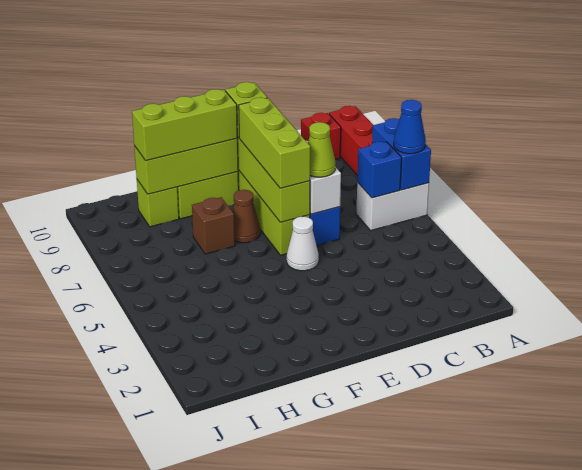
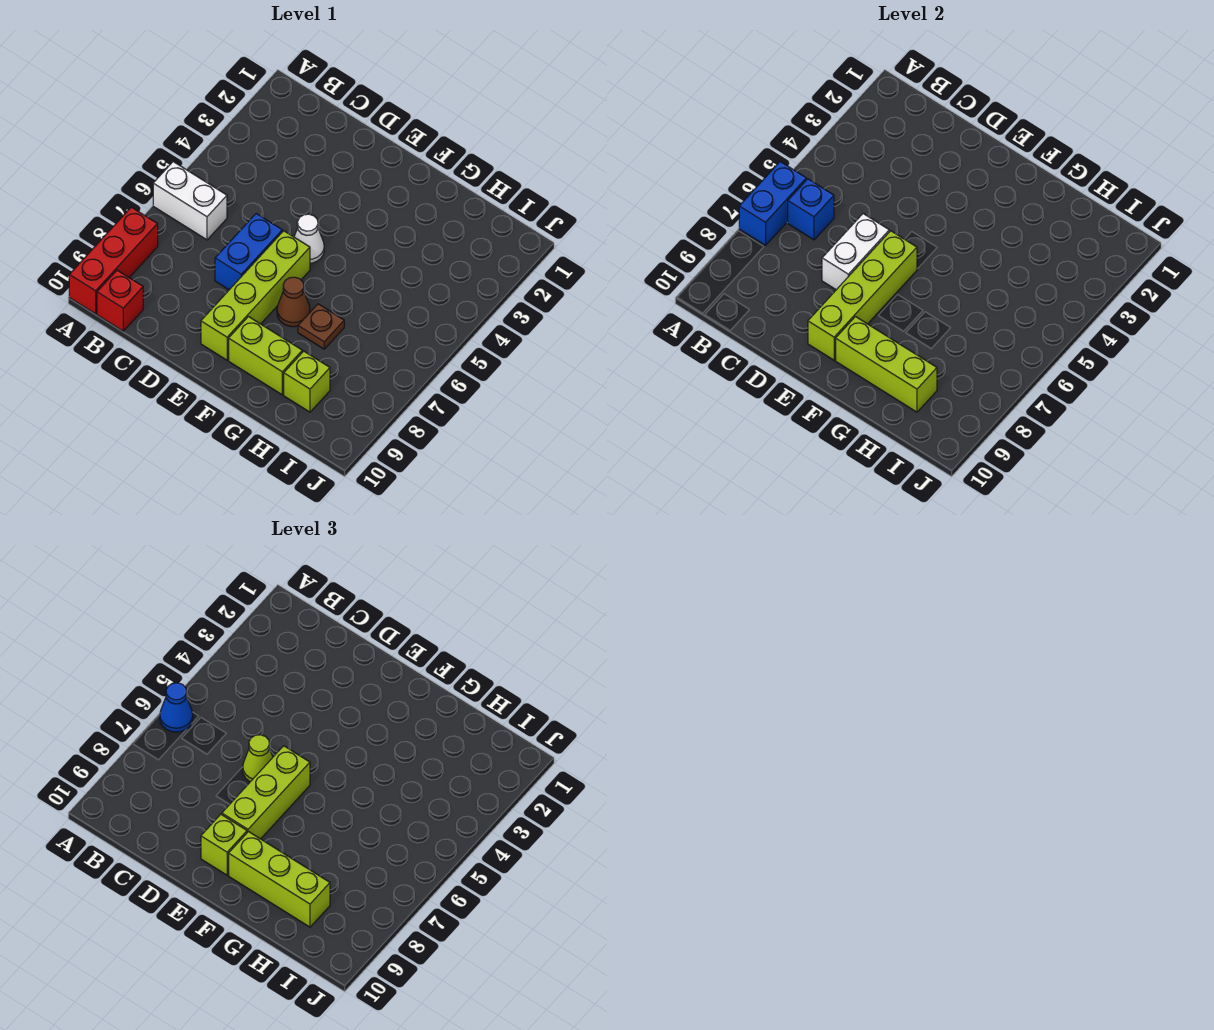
brown 1x1 brick [192,197,235,254] -> brown 1x1 plate [298,304,344,349]

